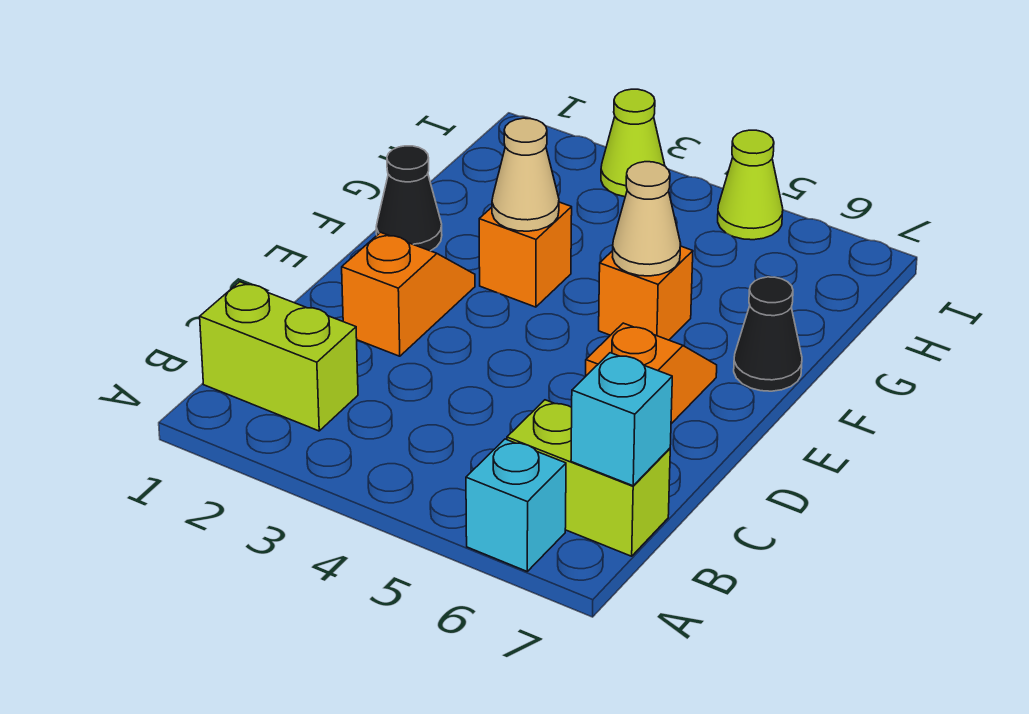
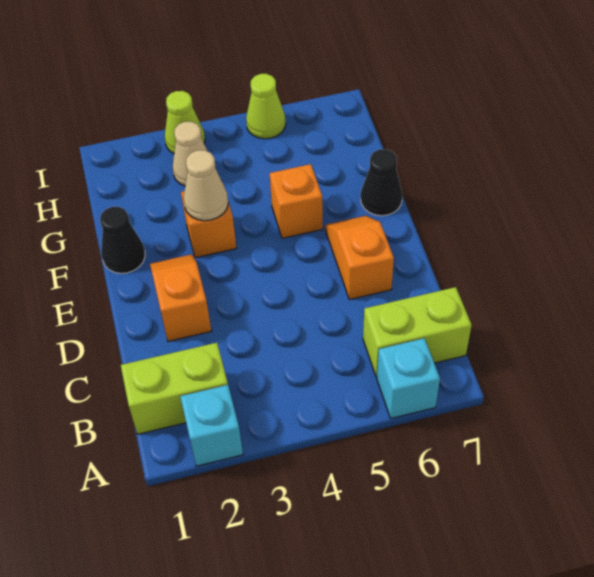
cyan 1x1 brick [571,353,672,486] -> cyan 1x1 brick moved to [180,385,243,466]
tan 1x1 cone [613,162,681,276] -> tan 1x1 cone moved to [173,122,207,186]

